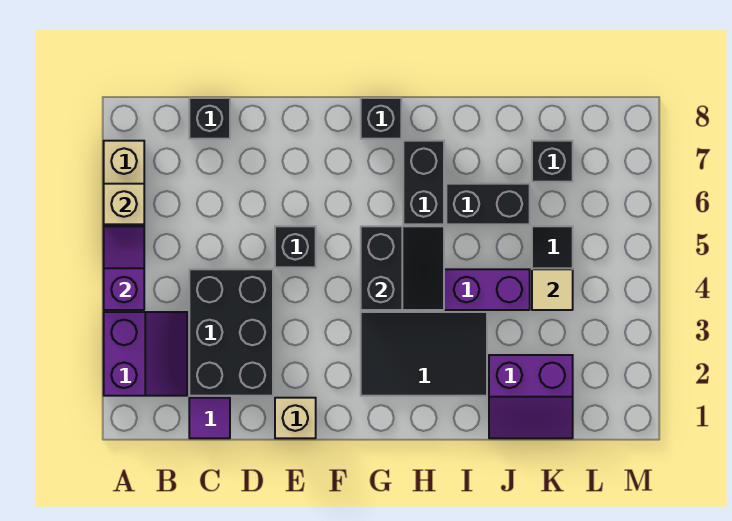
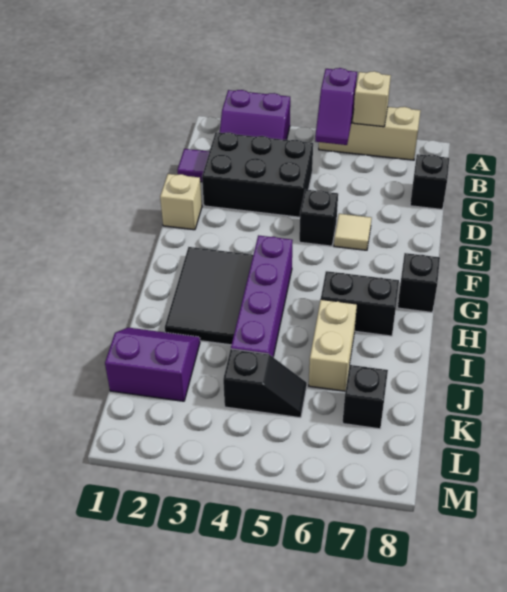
purple 1x2 slope [104,226,144,310] -> purple 1x2 slope turned to [315,68,357,145]
black 2x2 slope [361,226,444,310] -> none
black 1x2 brick [446,184,530,224] -> tan 1x2 brick [309,299,357,391]
purple 2x2 slope [489,355,573,438] -> purple 2x2 slope turned to [105,328,200,401]
tan 1x1 tile [532,269,573,310] -> tan 1x1 tile moved to [334,214,372,250]

